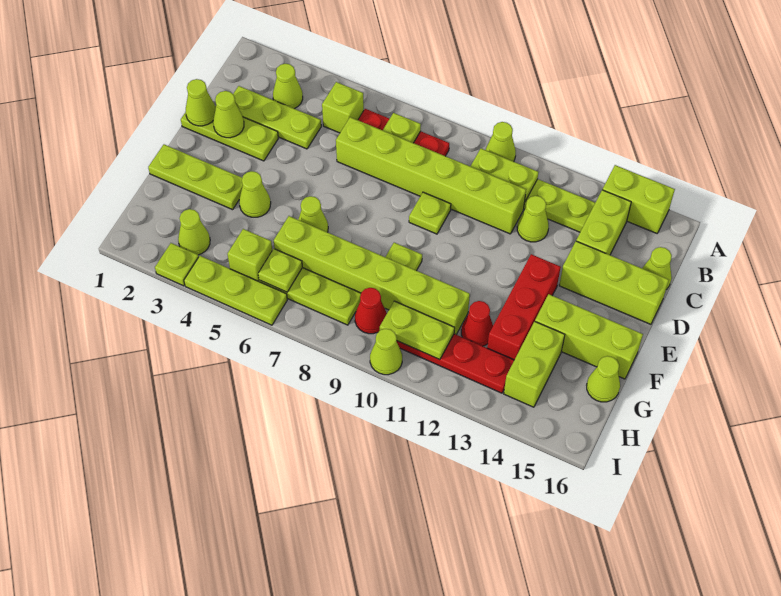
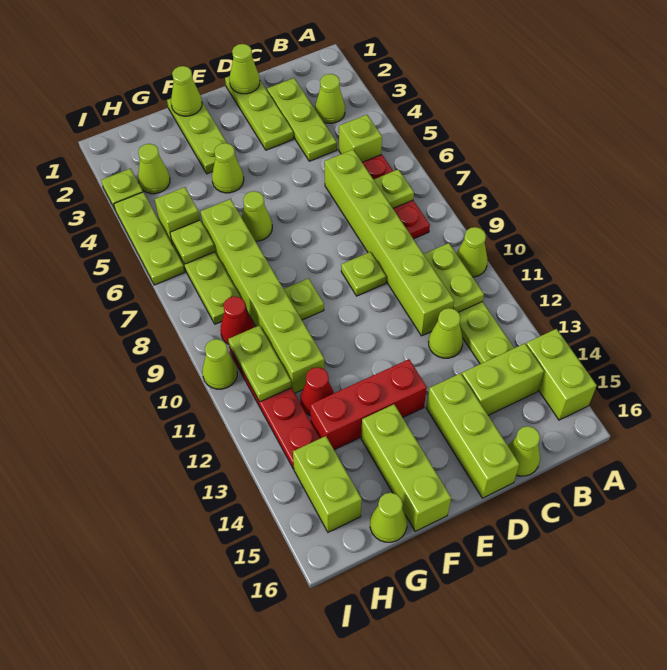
lime 1x1 cone [213,91,244,138] -> lime 1x1 cone moved to [171,66,202,116]
lime 1x2 brick [504,321,565,407] -> lime 1x2 brick turned to [293,436,362,532]

